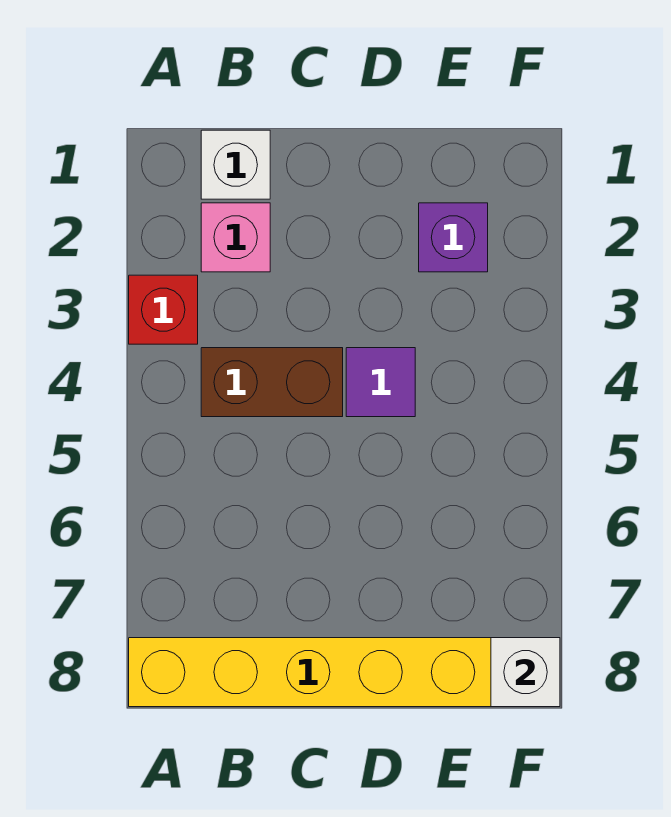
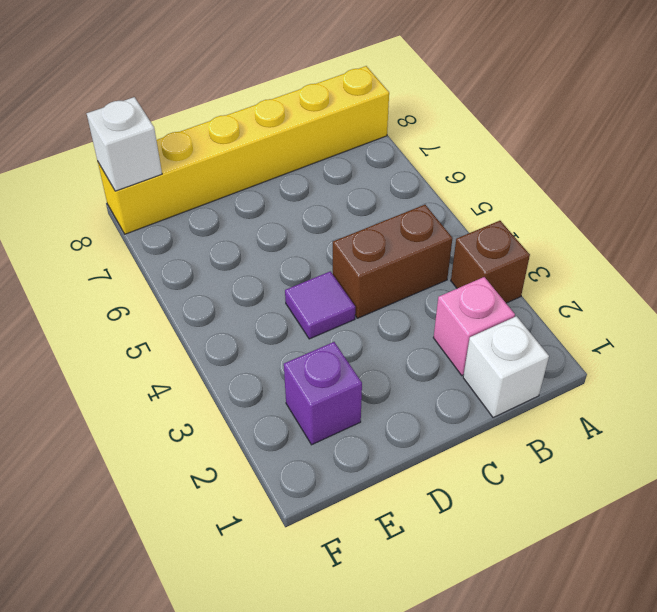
red 1x1 brick [129,275,198,344] -> brown 1x1 brick [451,221,530,303]

